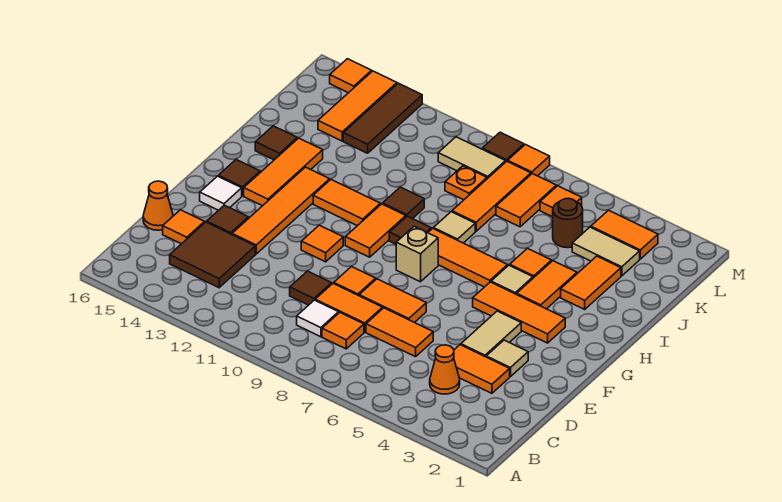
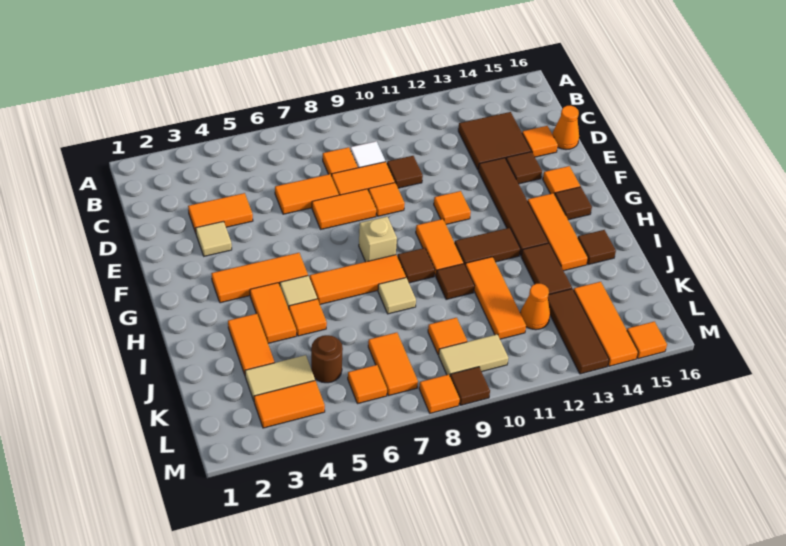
orange 1x1 cone [430,345,460,394] -> orange 1x1 cone moved to [521,284,550,330]
tan 1x2 tile [461,311,521,357] -> none
orange 1x4 tile [232,167,330,254] -> brown 1x4 tile [478,158,548,255]
white 1x1 tile [200,176,242,210] -> orange 1x1 tile [543,166,580,194]
orange 1x2 tile [313,180,380,226] -> brown 1x2 tile [455,228,520,264]
none -> brown 1x2 tile [521,243,572,294]
orange 1x3 tile [452,161,531,231] -> orange 1x3 tile moved to [465,257,526,339]
orange 1x1 plate [445,166,487,200] -> orange 1x1 tile [428,318,467,355]

